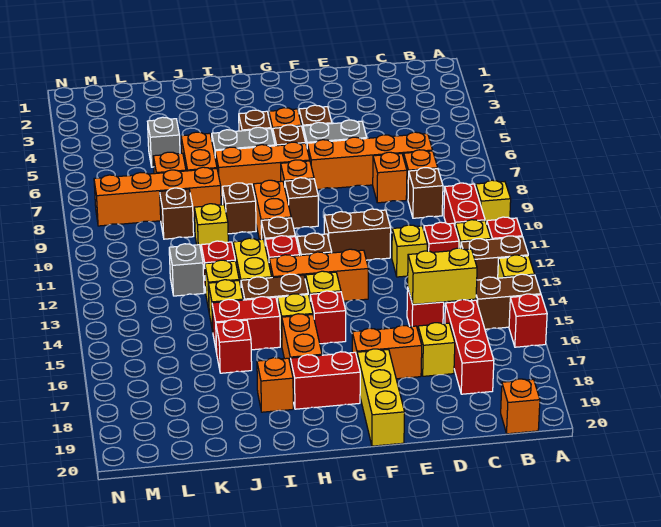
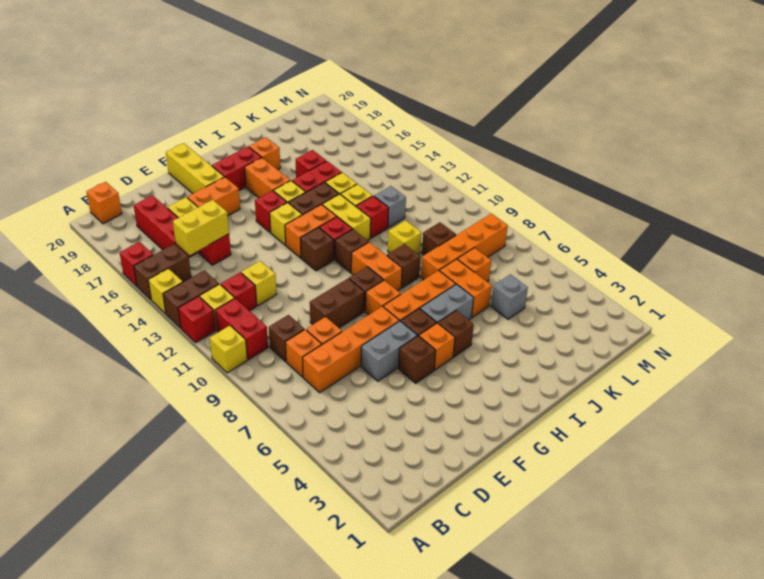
brown 1x2 brick [324,209,391,260] -> brown 1x2 brick moved to [310,278,364,328]
orange 1x3 brick [269,249,368,301] -> orange 1x2 brick [285,205,336,258]

